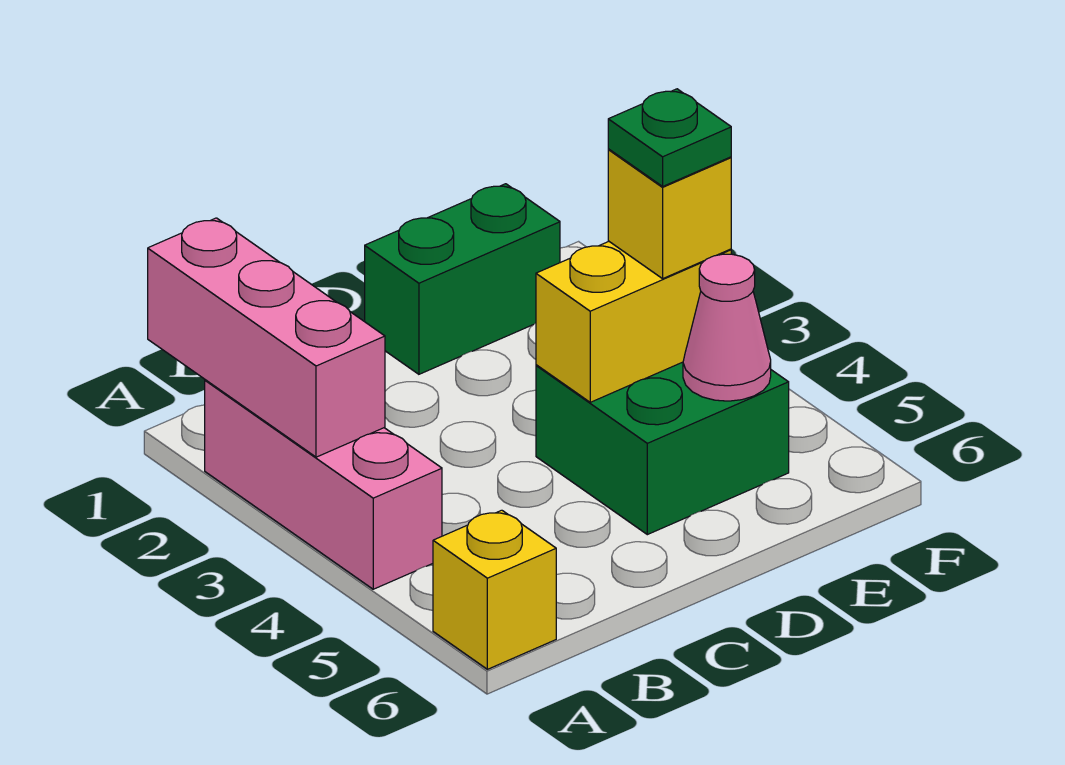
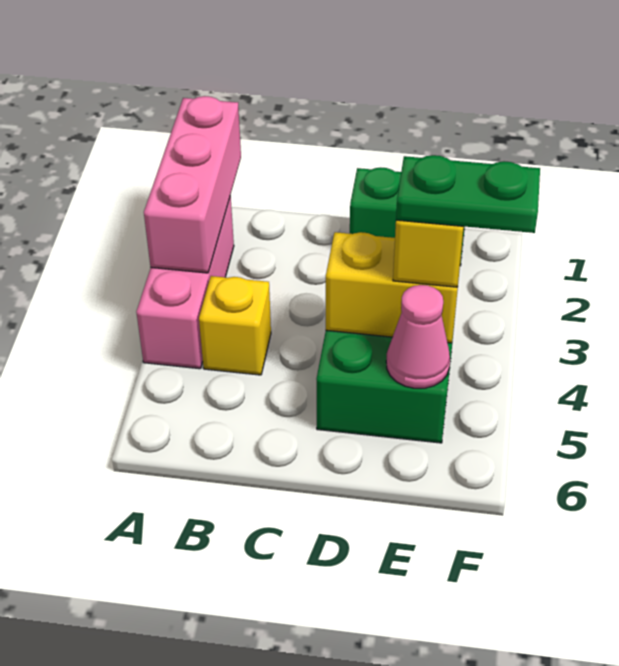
yellow 1x1 brick [433,510,556,669] -> yellow 1x1 brick moved to [199,276,271,375]
green 1x1 plate [608,89,731,186] -> green 1x2 plate [396,155,540,233]

